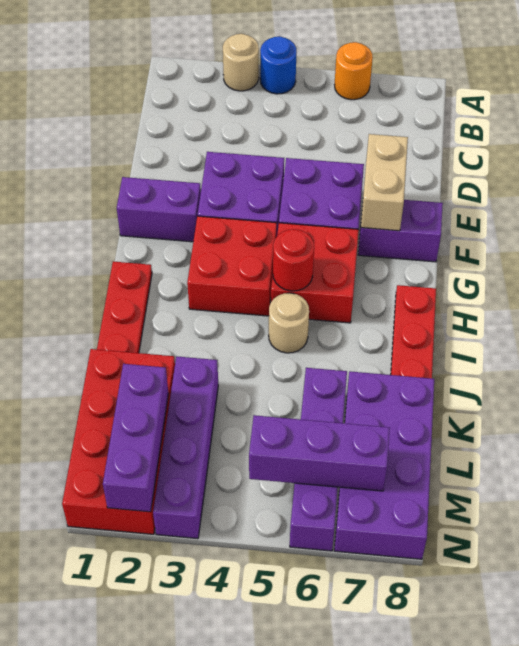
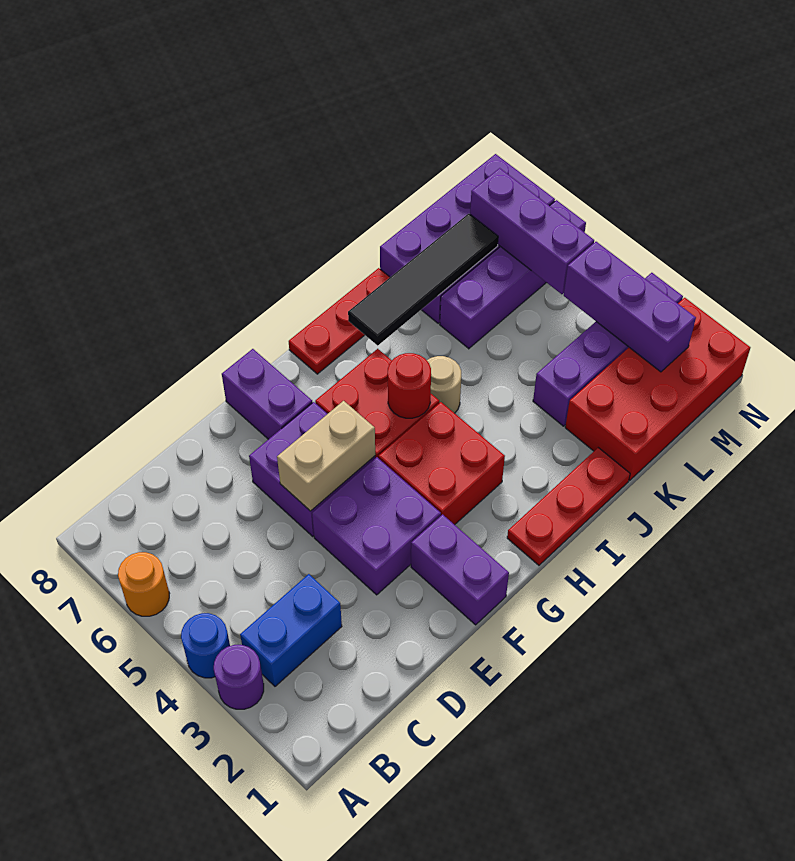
tan 1x1 round brick [223,34,259,91] -> purple 1x1 round brick [214,645,264,709]
none -> blue 1x2 brick [240,574,342,686]
tan 1x2 brick [361,134,408,231] -> tan 1x2 brick moved to [277,401,375,511]
none -> black 1x4 tile [348,214,498,345]
purple 1x3 brick [103,364,169,512] -> purple 1x3 brick turned to [564,242,696,372]

